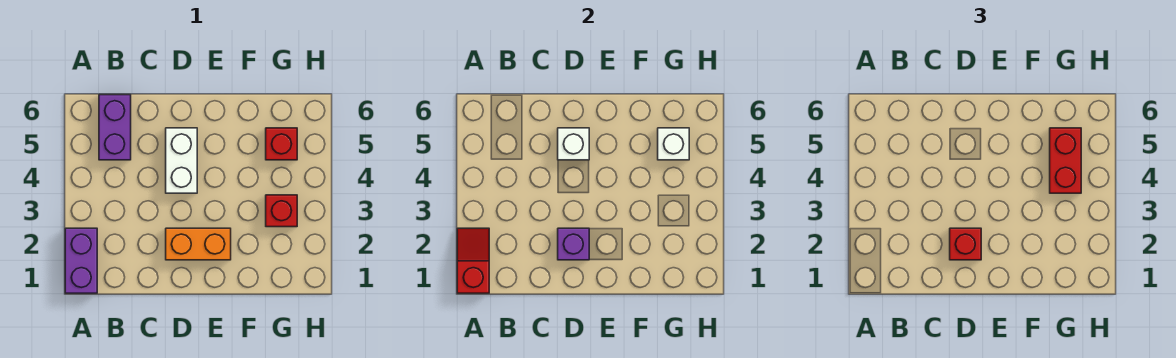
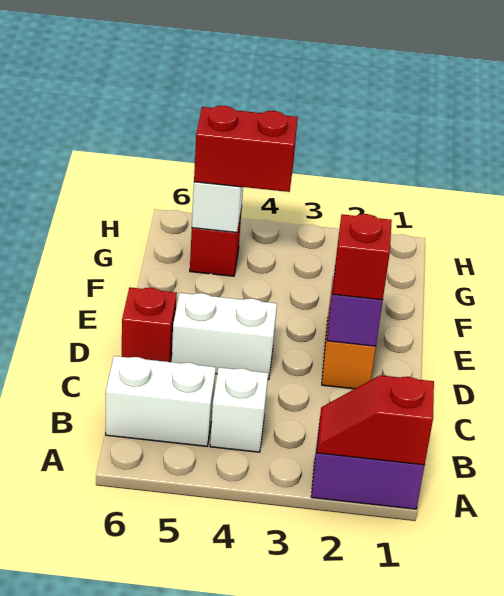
purple 1x2 brick [99,95,131,160] -> white 1x2 brick [106,356,216,446]
white 1x1 brick [558,128,589,160] -> white 1x1 brick moved to [210,367,268,452]
red 1x1 brick [266,195,297,227] -> red 1x1 brick moved to [122,287,177,362]

